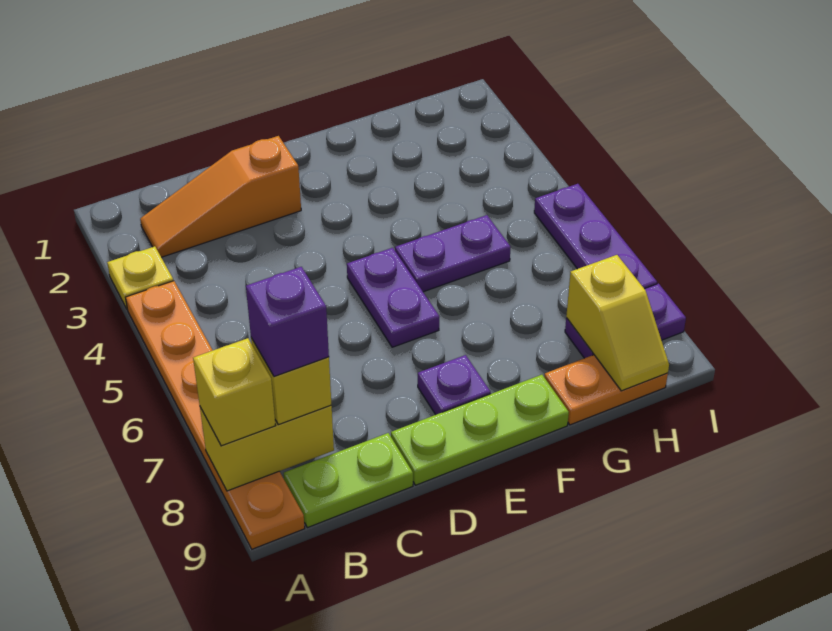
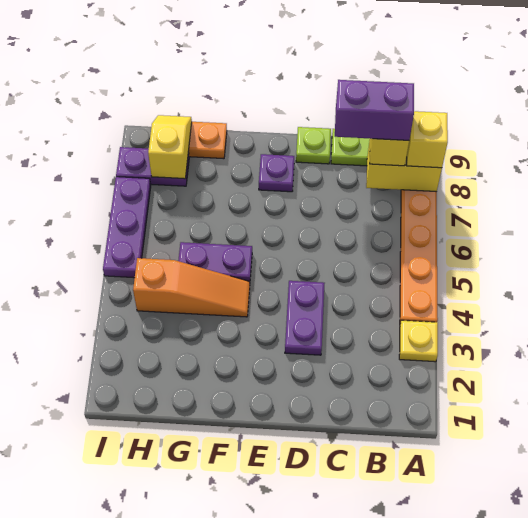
orange 1x3 slope [140,136,301,257] -> orange 1x3 slope moved to [133,258,250,317]
purple 1x1 brick [246,267,329,377] -> purple 1x2 brick [335,80,414,140]
lime 1x3 plate [391,375,569,485] -> lime 1x1 plate [296,127,331,164]
purple 1x2 plate [347,248,439,347] -> purple 1x2 plate moved to [285,281,325,355]

